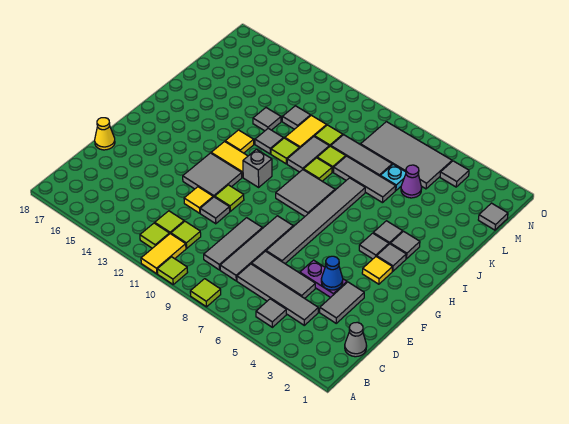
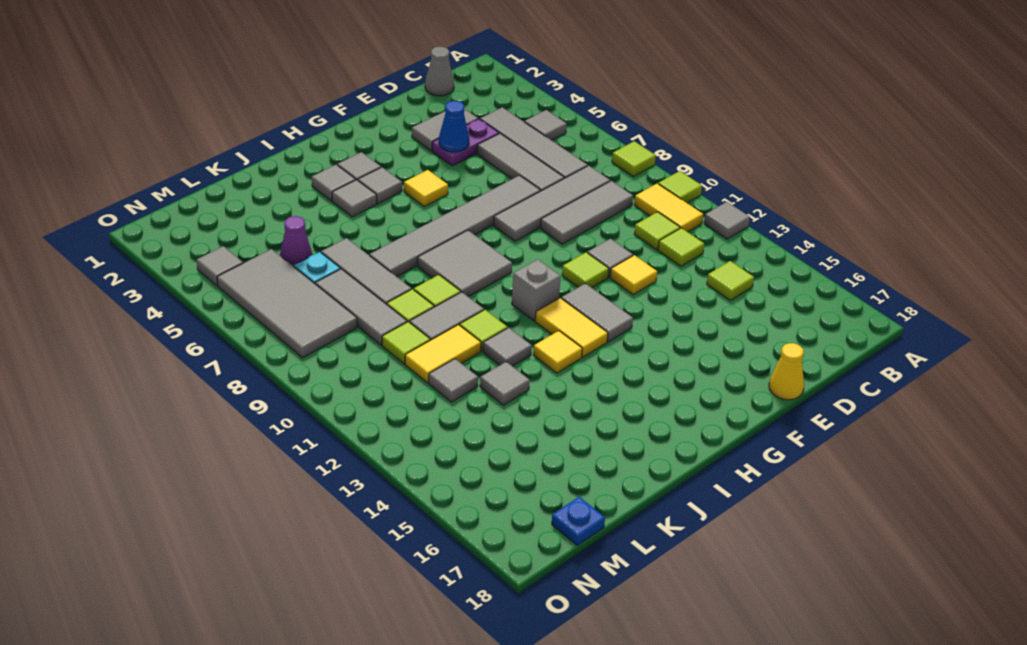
yellow 1x2 tile [141,234,186,274] -> yellow 1x2 tile turned to [634,184,703,232]
lime 1x1 tile [140,223,169,248] -> lime 1x1 tile moved to [707,261,754,300]
purple 1x2 plate [300,260,347,298] -> purple 1x2 plate turned to [432,119,499,166]
grey 2x2 tile [183,153,242,197] -> grey 1x2 tile [561,283,633,342]
yellow 1x1 tile [362,257,392,284] -> yellow 1x1 tile moved to [404,170,448,206]
grey 1x1 tile [478,203,508,230] -> grey 1x1 tile moved to [704,202,750,239]
none -> blue 1x1 plate [552,497,605,545]

